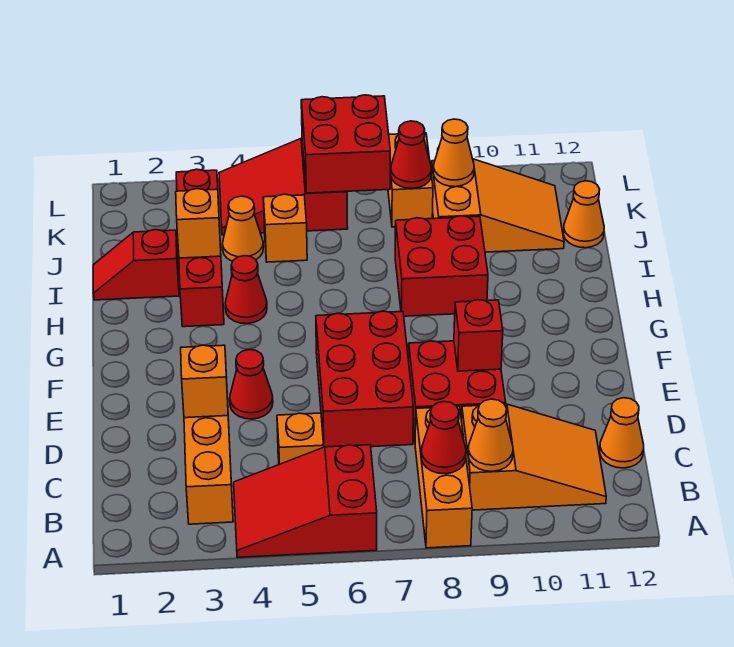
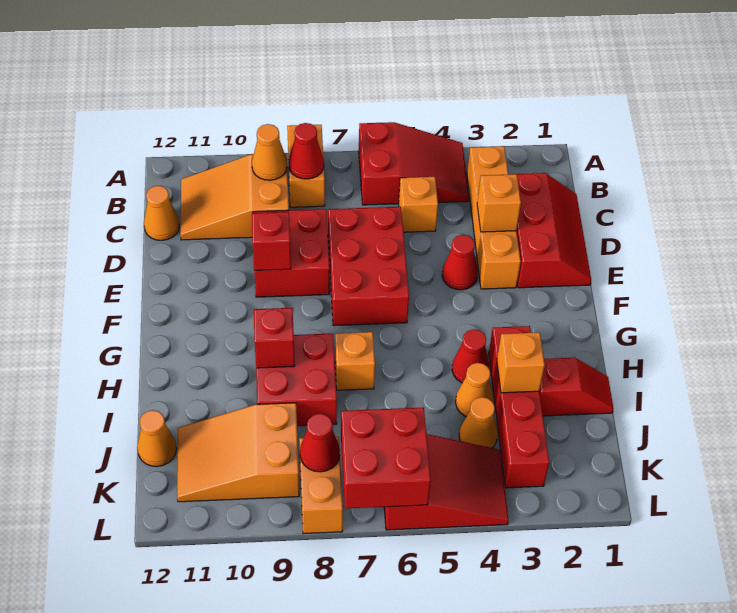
orange 1x3 brick [415,406,472,548] -> orange 1x2 brick [287,125,325,207]
none -> red 2x3 slope [510,173,591,288]
none -> red 1x1 brick [254,308,295,368]
orange 1x1 brick [263,194,307,262] -> orange 1x1 brick moved to [335,332,375,390]
orange 1x1 cone [433,119,474,187] -> orange 1x1 cone moved to [456,363,493,417]

